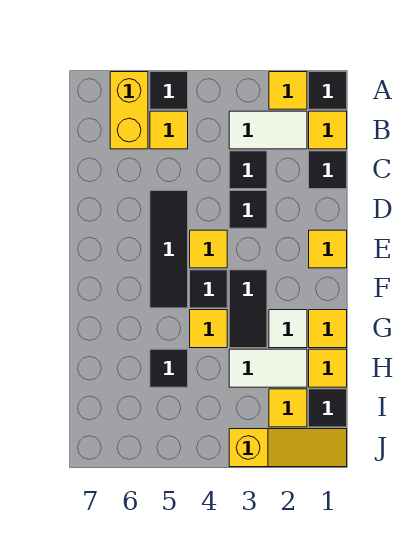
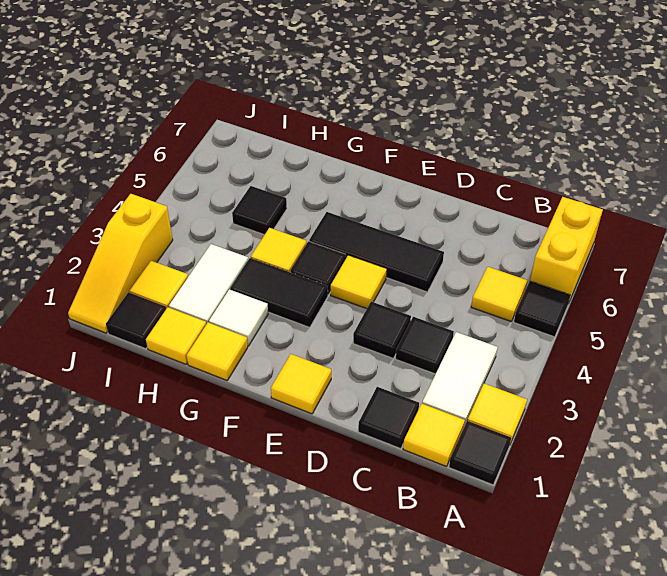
yellow 1x2 brick [110,72,148,149] -> yellow 1x2 brick turned to [530,197,603,301]

